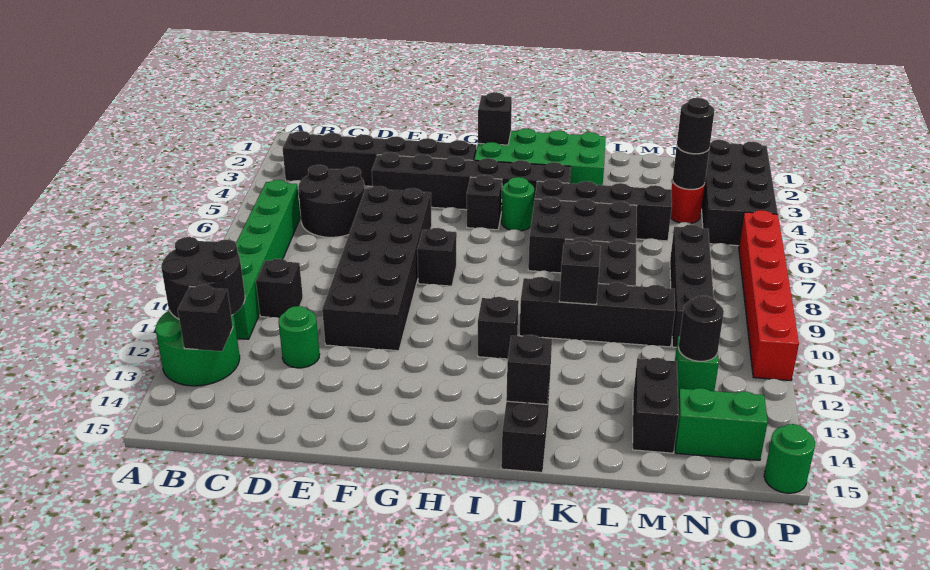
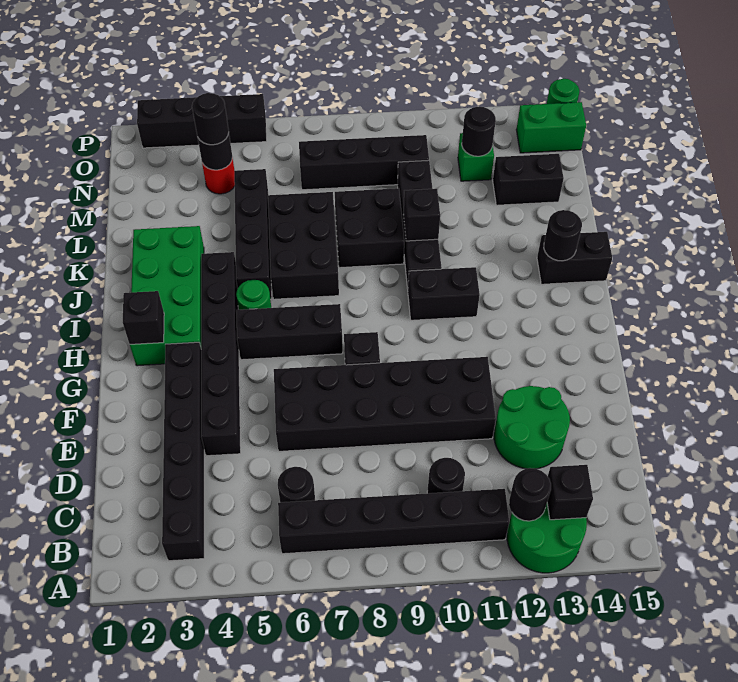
black 2x2 round brick [161,237,245,319] -> black 1x1 round brick [509,468,551,521]
green 1x6 brick [233,180,300,339] -> black 1x6 brick [278,489,509,554]
black 2x2 round brick [298,165,365,237] -> black 1x1 round brick [278,467,315,502]
black 1x1 brick [256,259,303,318] -> black 1x1 round brick [427,458,465,493]
green 1x1 round brick [278,306,319,368] -> green 2x2 round brick [494,386,570,469]
black 1x1 brick [467,175,502,230] -> black 1x3 brick [237,304,343,360]
black 1x1 brick [478,297,519,359] -> black 1x2 brick [408,267,480,320]
black 1x1 brick [506,335,552,404] -> black 1x1 round brick [544,210,582,261]
green 1x2 brick [675,388,768,460] -> green 1x2 brick turned to [516,102,586,153]
black 2x4 brick [701,140,778,246] -> black 1x4 brick [137,94,267,148]
red 1x6 brick [739,210,799,381] -> none

